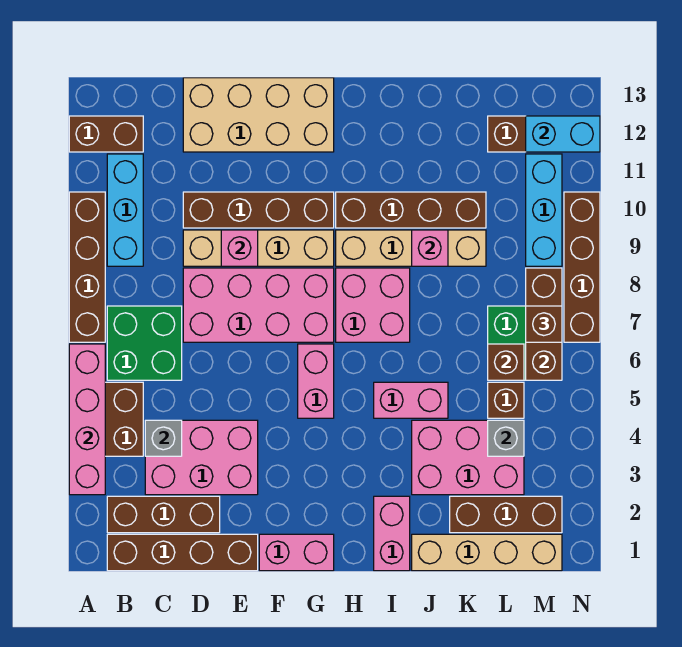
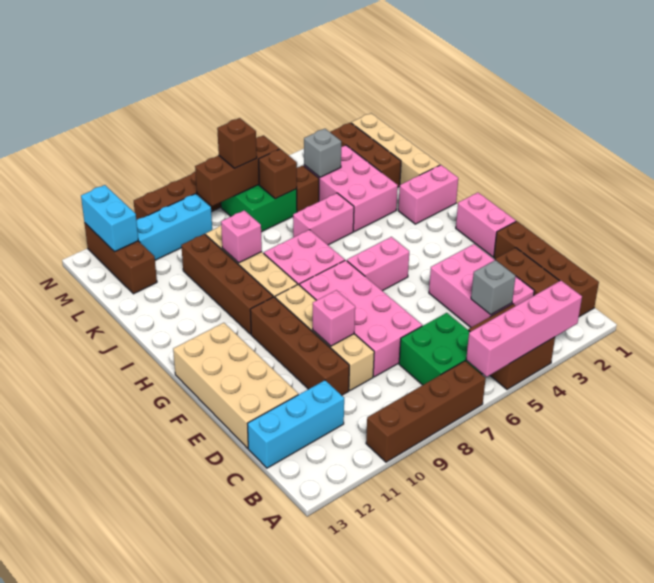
brown 1x2 brick [69,116,143,152] -> none
cyan 1x3 brick [107,154,143,266] -> cyan 1x3 brick moved to [247,380,344,468]
pink 1x2 brick [374,382,448,418] -> pink 1x2 brick turned to [293,193,354,245]

